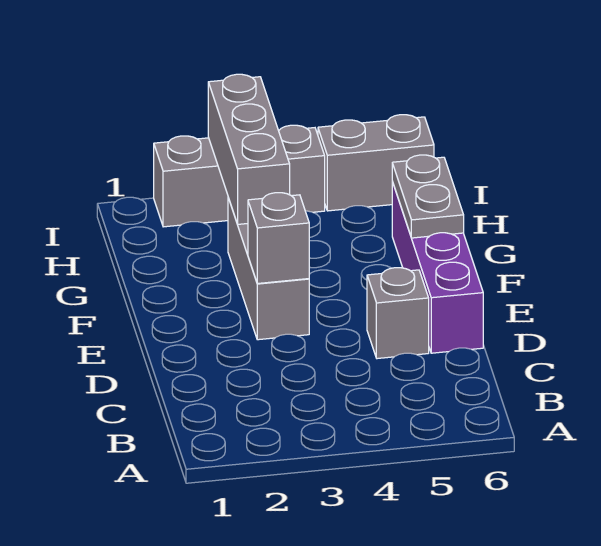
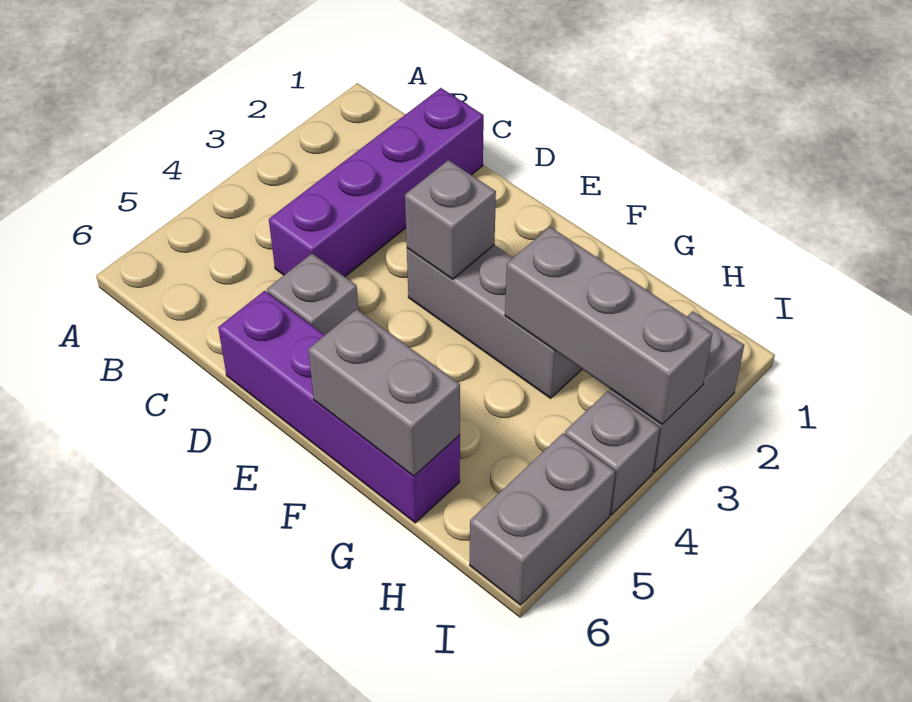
none -> purple 1x4 brick [269,88,484,277]
grey 1x2 plate [392,155,464,238] -> grey 1x2 brick [308,309,460,476]

